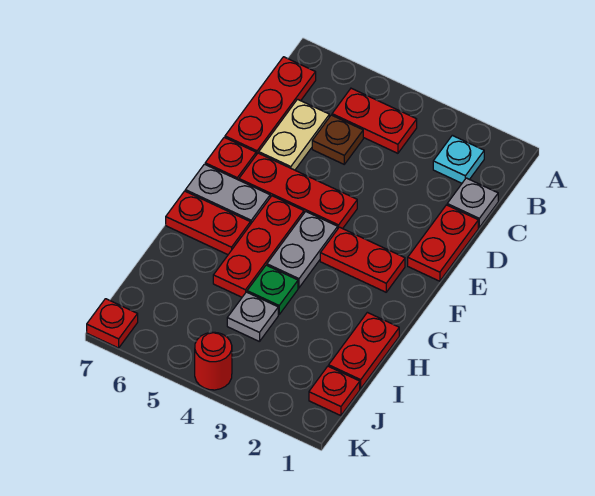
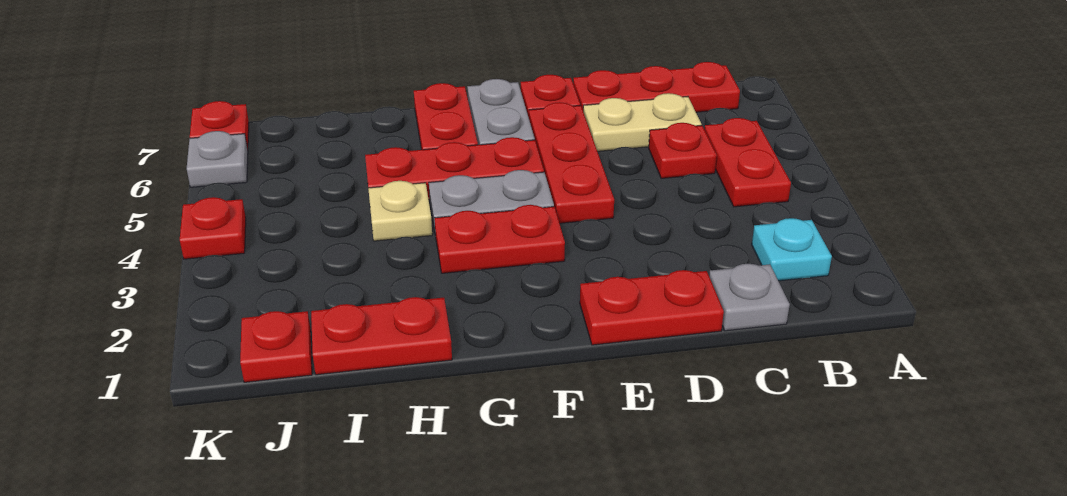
brown 1x1 plate [312,115,363,164] -> red 1x1 plate [649,123,717,178]
red 1x2 plate [320,227,405,292] -> red 1x2 plate turned to [435,205,565,273]
green 1x1 plate [247,265,298,314] -> tan 1x1 plate [368,181,432,241]
grey 1x1 plate [227,292,278,342] -> grey 1x1 plate moved to [187,131,248,187]
red 1x1 round brick [195,332,232,390] -> red 1x1 plate [180,197,246,259]

